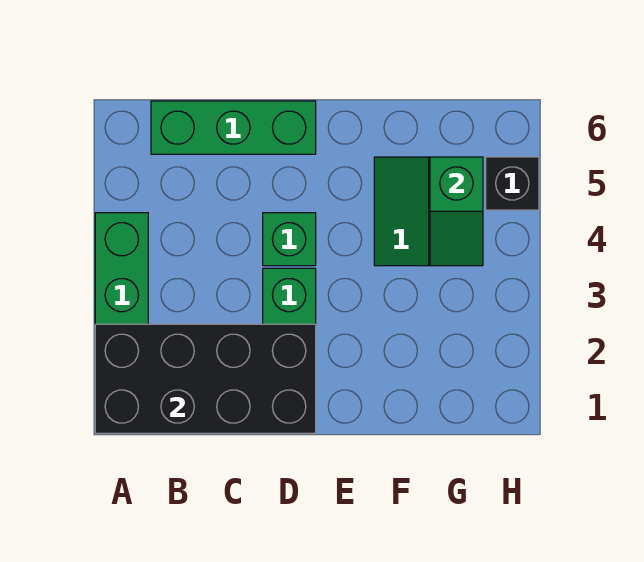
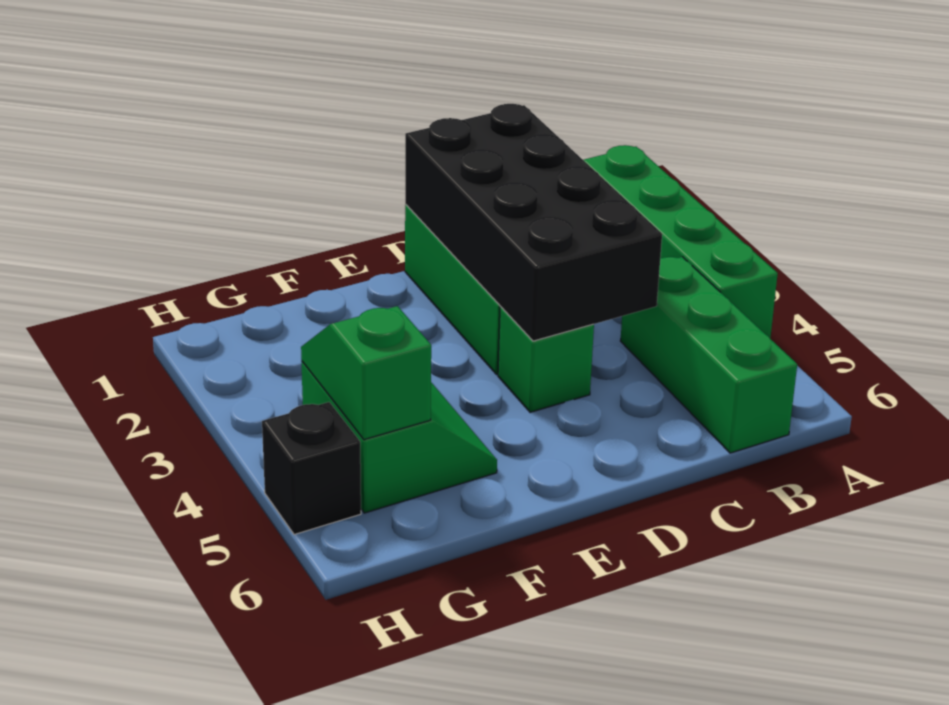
black 2x4 brick [95,324,316,433] -> black 2x4 brick turned to [405,104,662,341]
green 1x3 brick [151,101,316,154] -> green 1x3 brick turned to [620,257,797,453]

